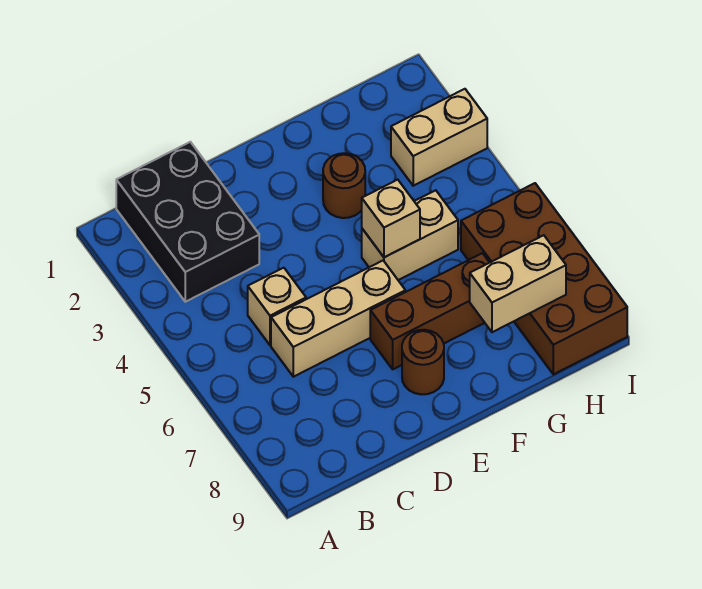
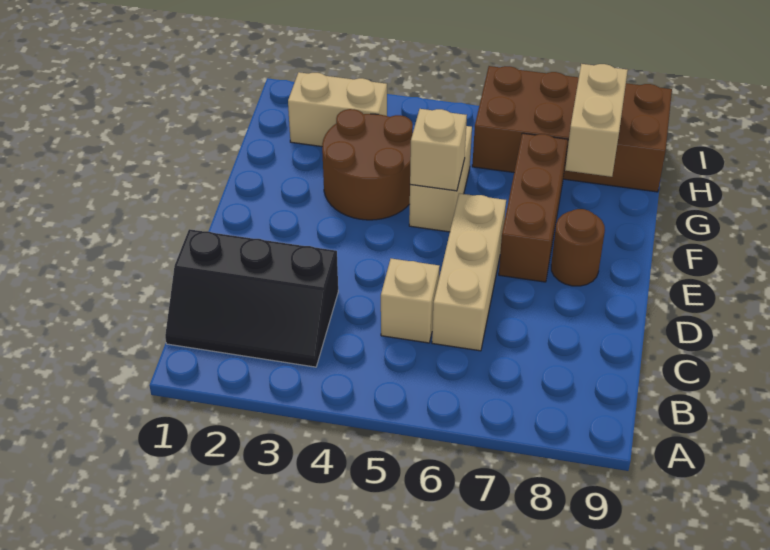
black 2x3 brick [116,142,259,302] -> black 2x3 slope [165,229,338,367]
brown 1x1 round brick [323,153,365,218] -> brown 2x2 round brick [322,109,413,220]
tan 1x2 brick [391,89,487,186] -> tan 1x2 brick turned to [288,72,387,147]

